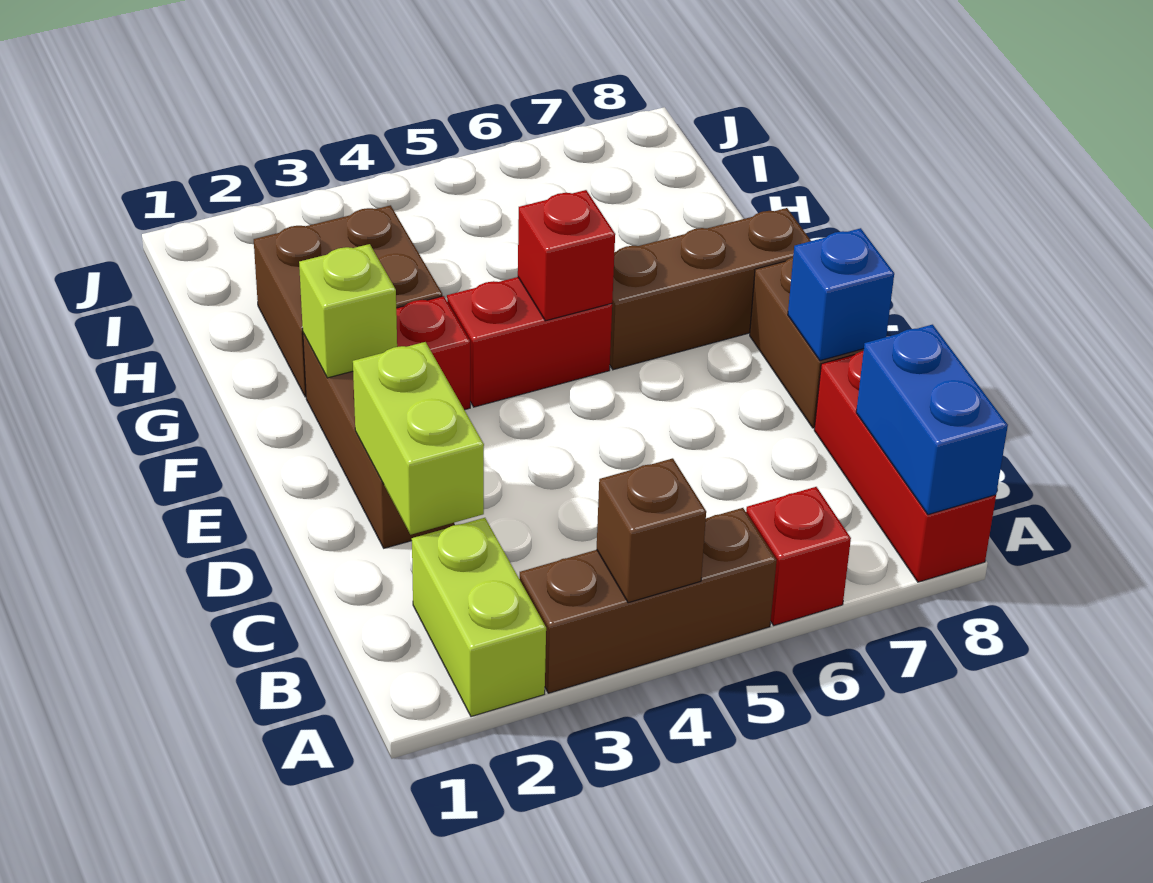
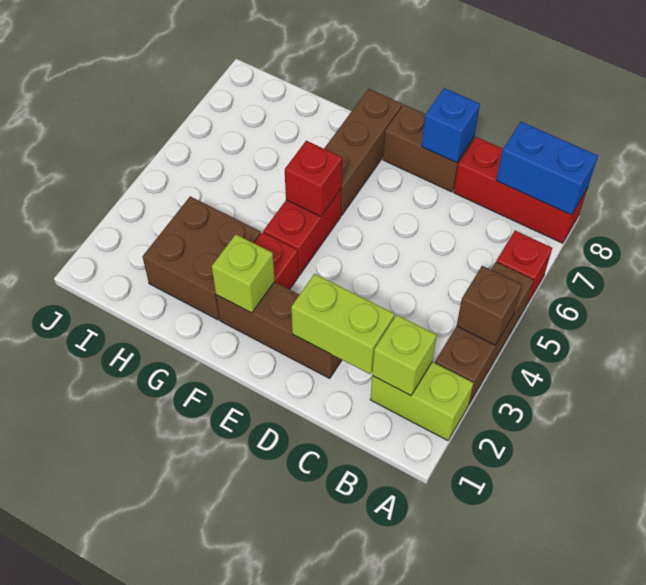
none -> lime 1x1 brick [372,315,437,396]

